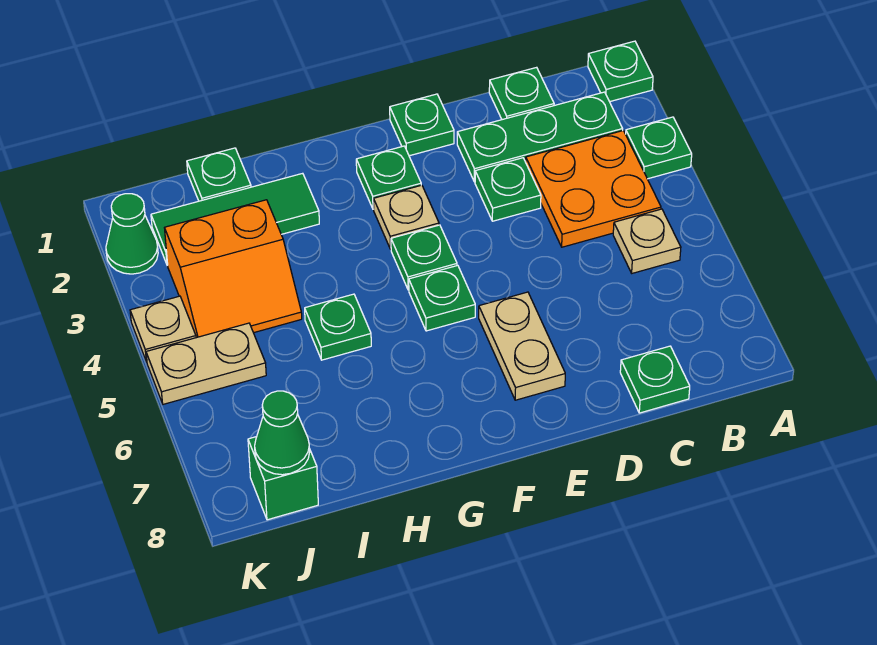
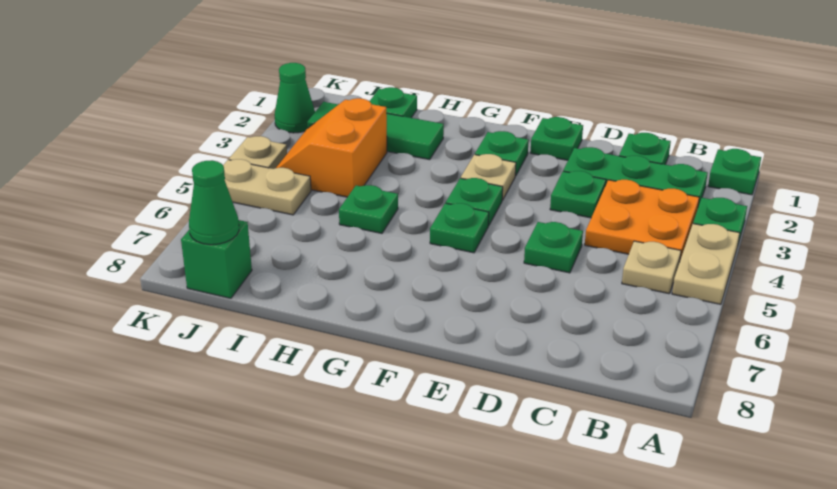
green 1x1 plate [620,346,690,413] -> green 1x1 plate moved to [524,222,583,273]
tan 1x2 plate [479,292,565,400] -> tan 1x2 plate moved to [672,224,740,304]
orange 2x2 slope [165,200,302,338] -> orange 2x2 slope turned to [276,98,387,197]

